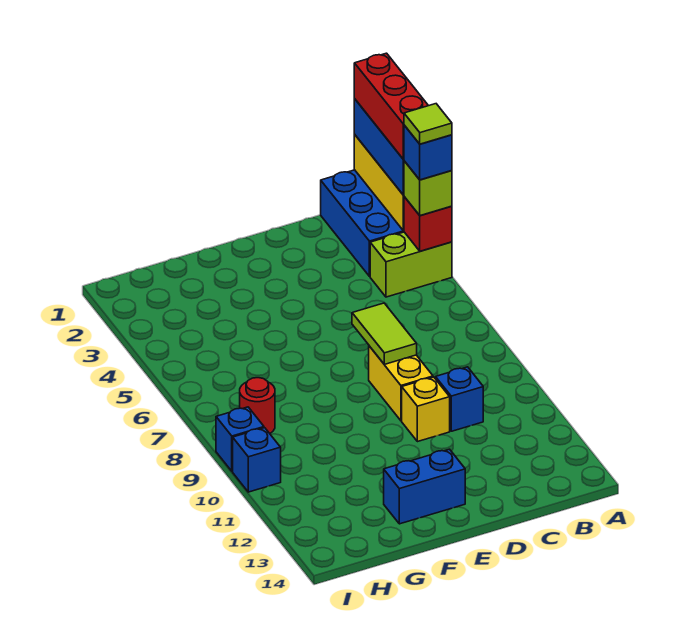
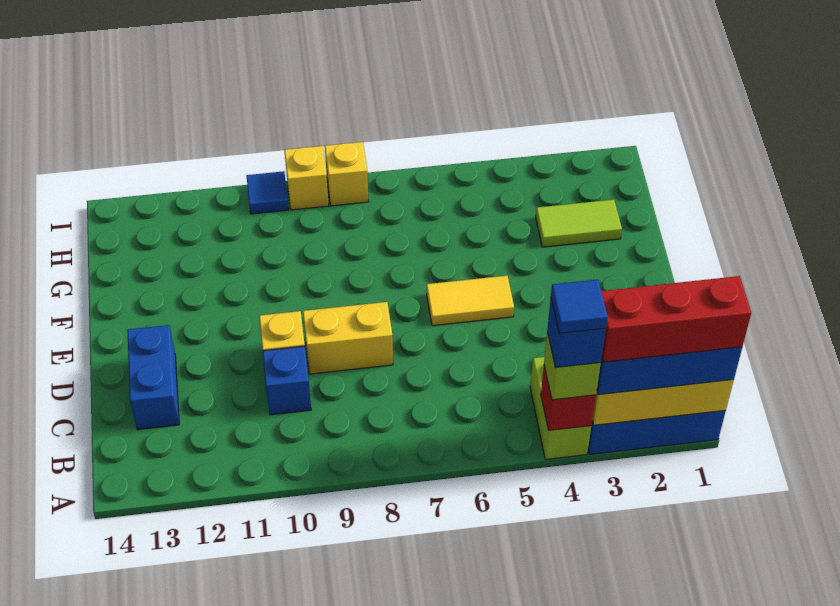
lime 1x1 tile [404,104,452,144] -> blue 1x1 tile [551,279,608,333]
lime 1x2 tile [352,303,417,364] -> lime 1x2 tile moved to [536,200,622,247]
none -> yellow 1x2 tile [427,276,514,326]
blue 1x2 brick [384,449,465,524] -> blue 1x2 brick moved to [127,325,179,430]
red 1x1 round brick [240,378,275,433] -> none
none -> yellow 1x1 brick [325,142,369,206]
blue 1x1 brick [216,407,264,471] -> yellow 1x1 brick [284,146,329,210]
blue 1x1 brick [233,428,281,492] -> blue 1x1 tile [246,171,289,214]

